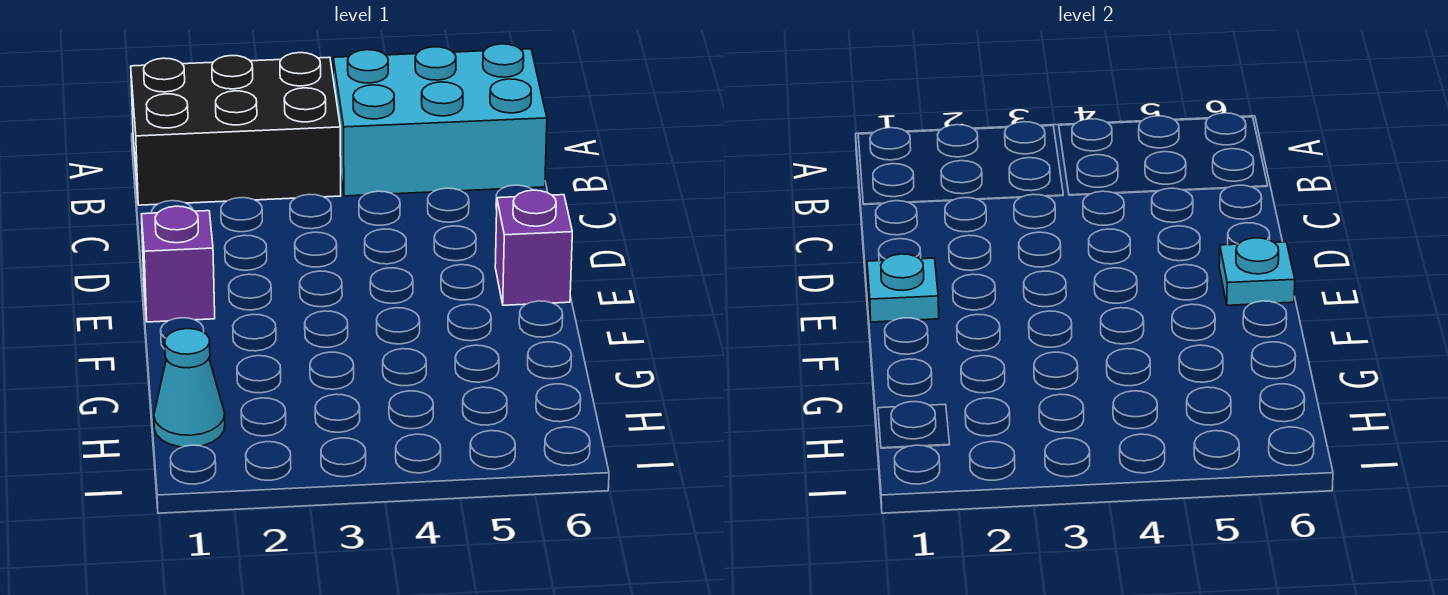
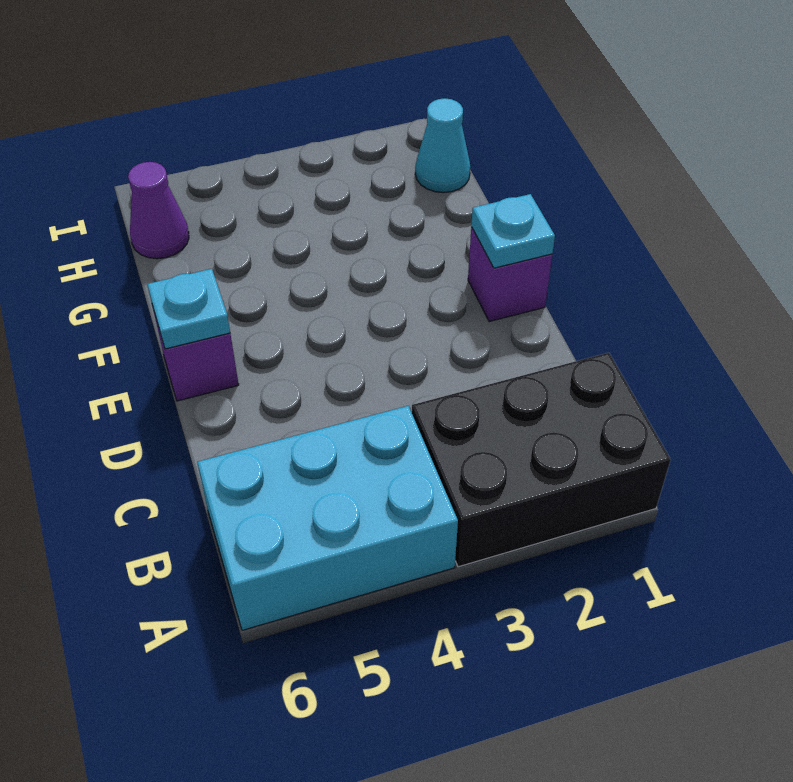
none -> purple 1x1 cone [128,162,189,259]

